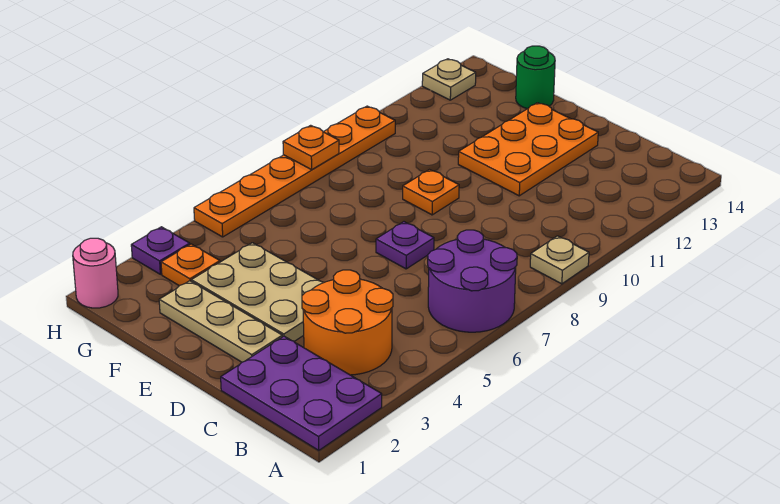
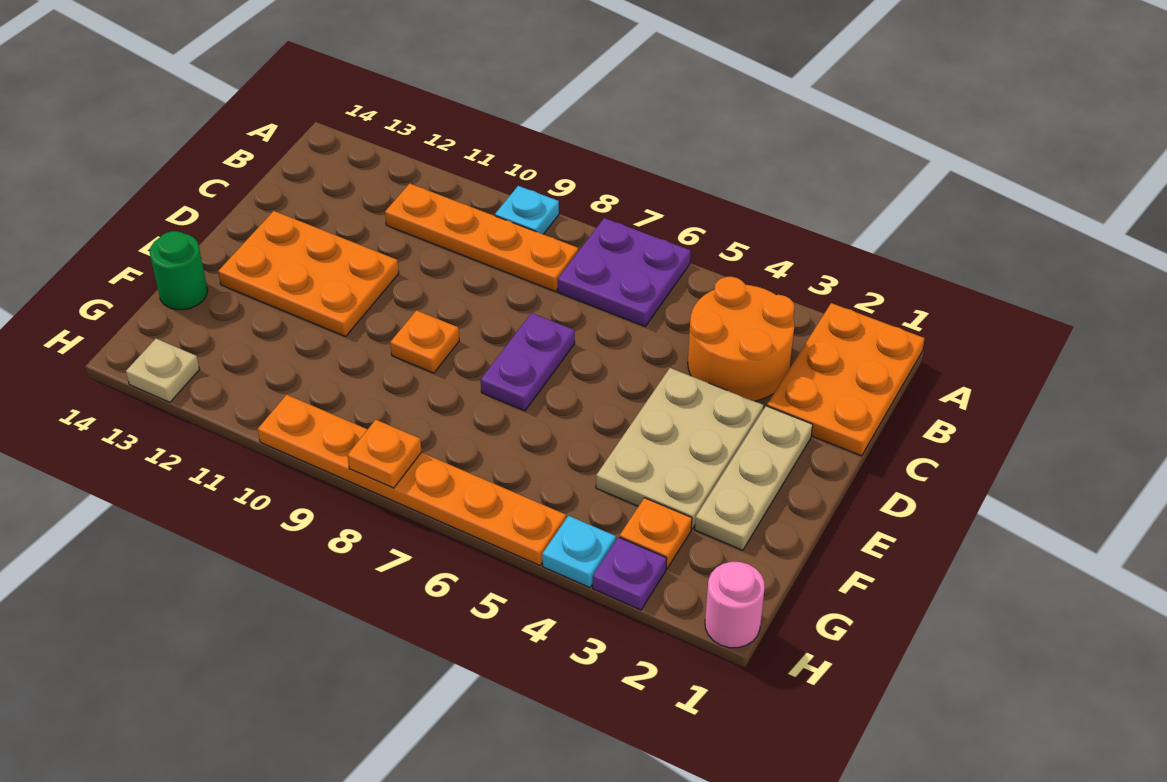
purple 2x3 plate [221,336,382,450] -> orange 2x3 plate [767,303,925,456]
purple 2x2 round brick [428,230,517,332] -> purple 2x2 plate [558,218,691,326]
tan 1x1 plate [530,236,589,284] -> cyan 1x1 plate [495,186,559,234]
none -> orange 1x4 plate [385,183,578,291]
purple 1x1 plate [376,222,434,269] -> purple 1x2 plate [481,313,575,411]
none -> cyan 1x1 plate [542,516,616,587]

